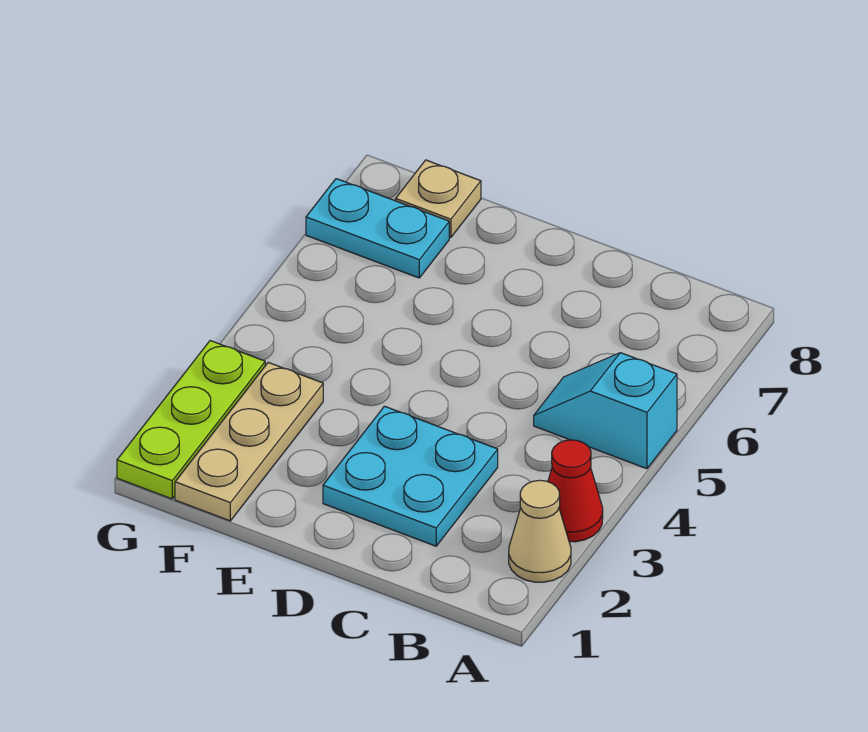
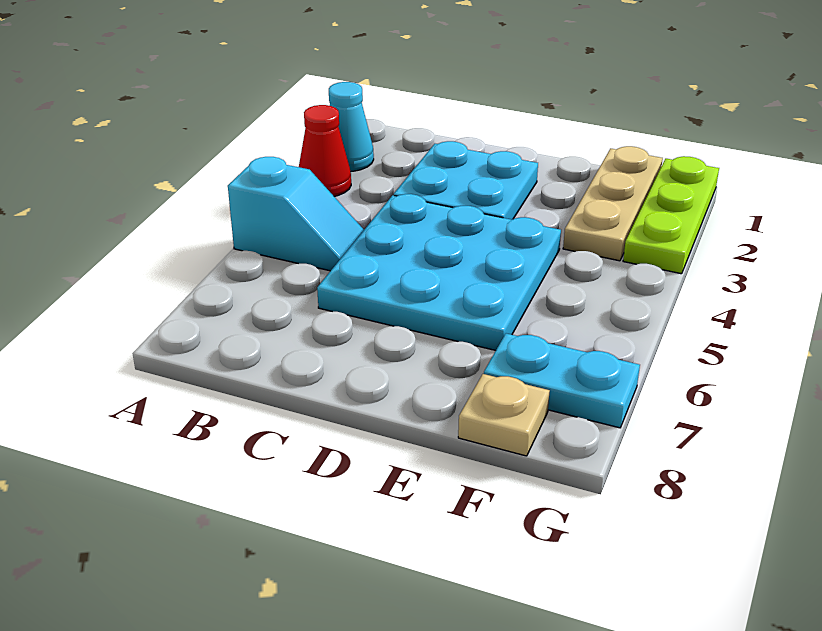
tan 1x1 cone [509,480,571,582] -> cyan 1x1 cone [329,82,374,171]
none -> cyan 3x3 plate [317,194,561,350]

